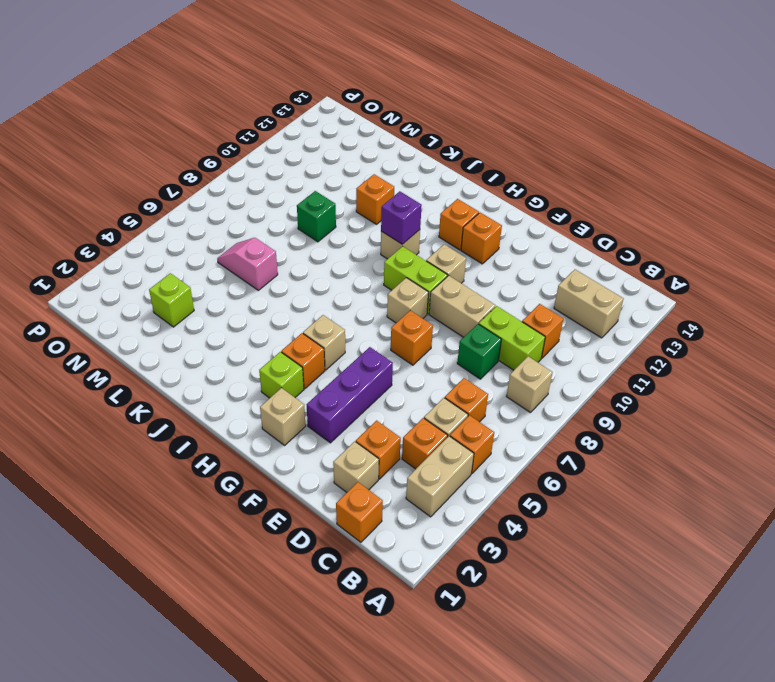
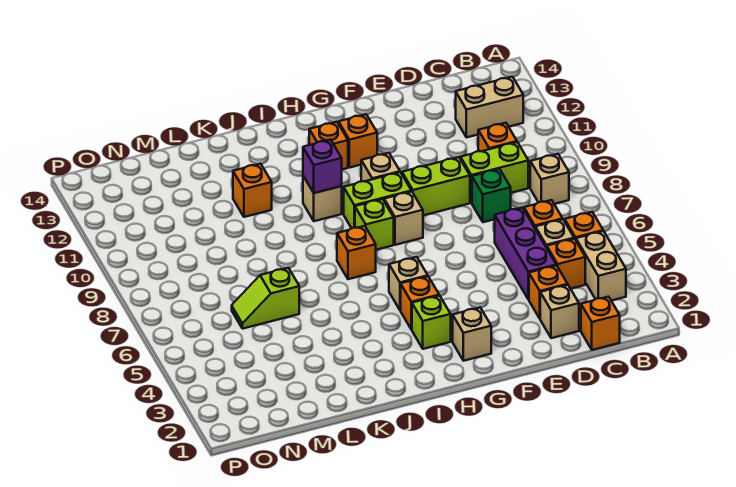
tan 1x2 brick [429,276,495,337] -> lime 1x2 brick [402,157,470,215]
purple 1x3 brick [307,347,393,443] -> purple 1x3 brick moved to [495,208,556,300]
orange 1x1 brick [391,310,433,365] -> orange 1x1 brick moved to [337,226,376,279]
pink 1x2 slope [217,238,278,290] -> lime 1x2 slope [232,268,299,329]
green 1x1 brick [297,191,336,242] -> none
lime 1x1 brick [149,273,194,327] -> lime 1x1 brick moved to [355,199,394,250]

